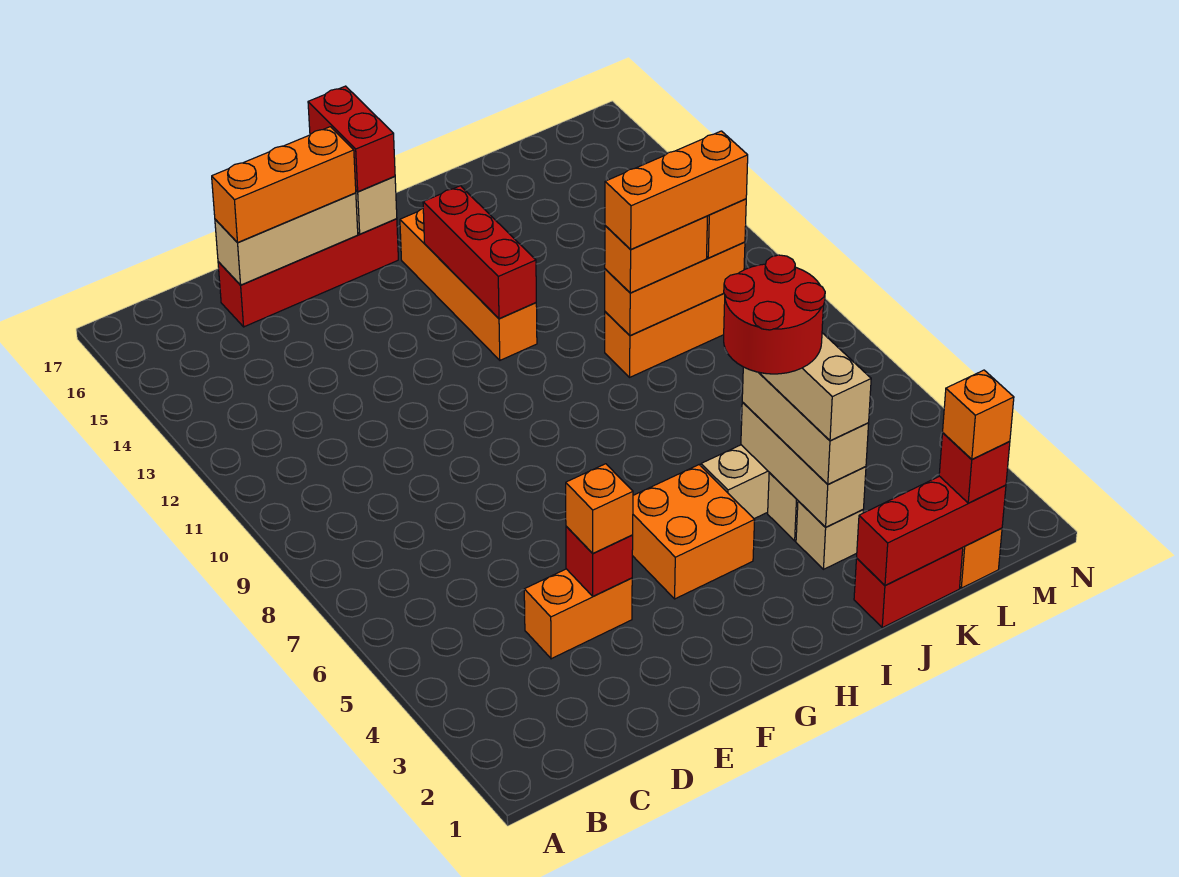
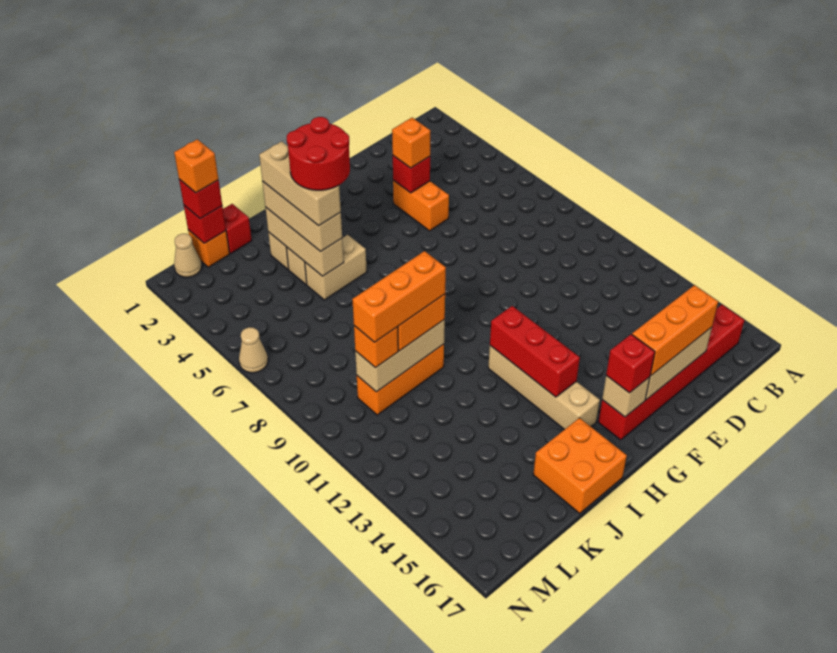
orange 1x2 brick [524,569,632,659] -> orange 1x2 brick turned to [393,180,449,231]
red 1x4 brick [218,219,398,327] -> red 1x6 brick [598,305,744,440]
orange 2x2 brick [632,465,755,599] -> orange 2x2 brick moved to [533,418,627,513]
red 1x2 brick [308,86,395,192] -> red 1x1 brick [606,334,655,393]
orange 1x4 brick [400,208,537,360] -> tan 1x4 brick [488,346,600,430]
red 1x2 brick [854,548,963,628] -> red 1x1 brick [223,204,252,253]
red 1x3 brick [857,476,1006,586] -> red 1x1 brick [184,205,226,243]
orange 1x3 brick [605,242,745,336] -> tan 1x3 brick [355,320,445,392]
none -> tan 1x1 cone [174,234,202,277]
none -> tan 1x1 cone [239,327,268,373]

